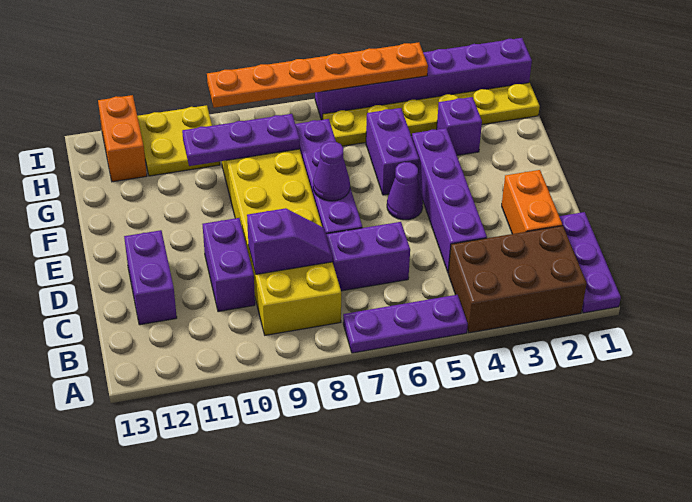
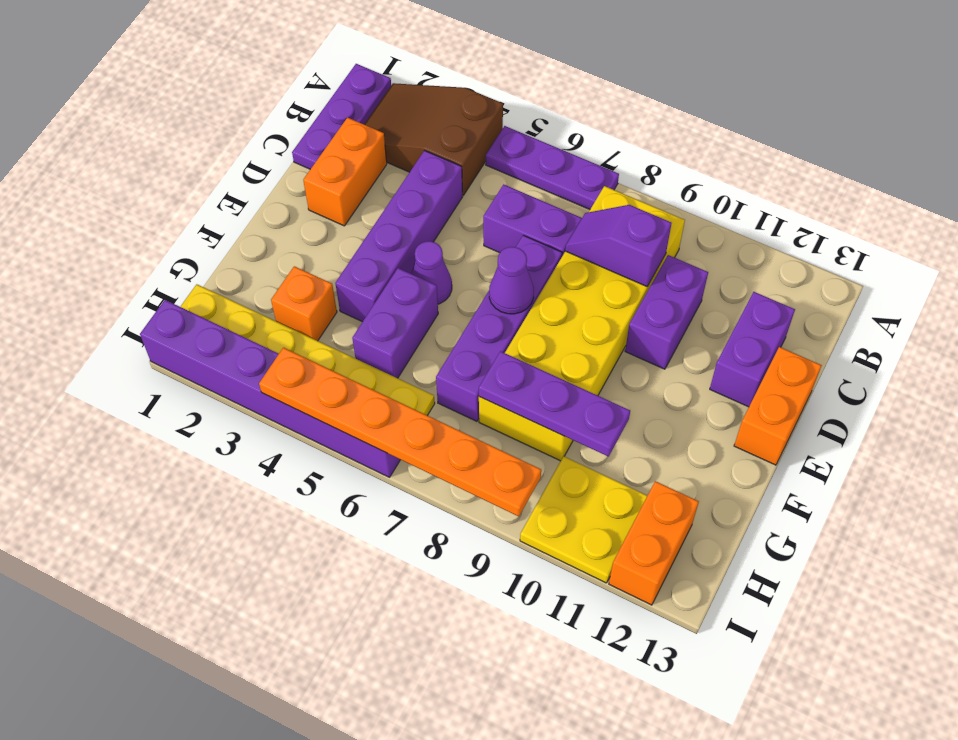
brown 2x3 brick [448,226,587,333] -> brown 2x3 slope [364,83,503,195]
none -> orange 1x2 brick [734,347,822,465]
purple 1x1 brick [437,97,482,155] -> orange 1x1 brick [271,266,337,341]

